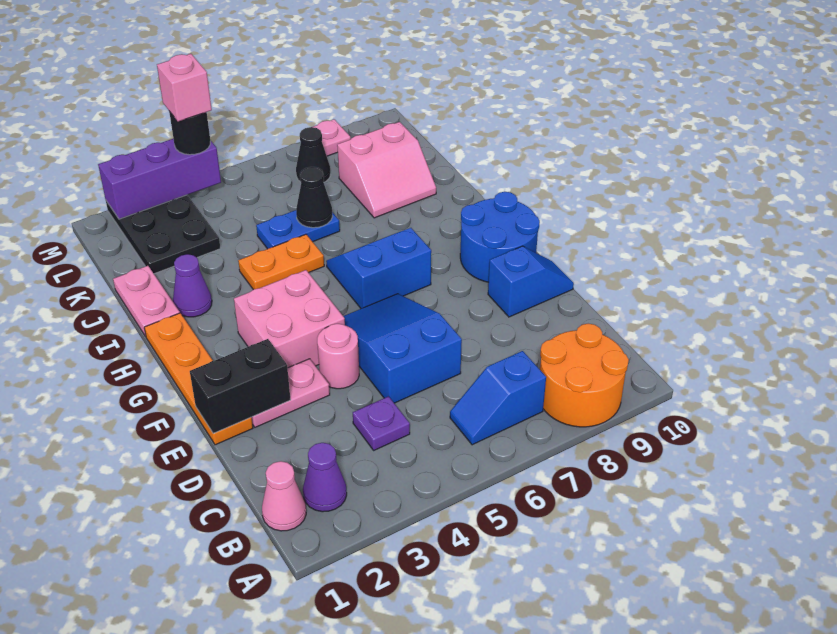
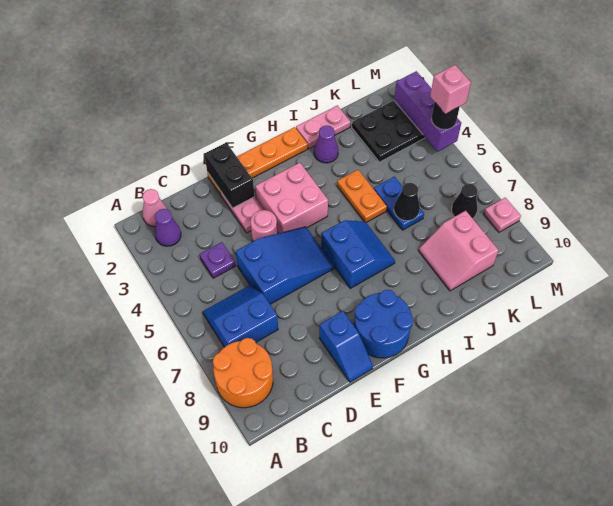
blue 1x2 slope [450,351,546,445] -> blue 2x2 slope [203,285,278,347]

